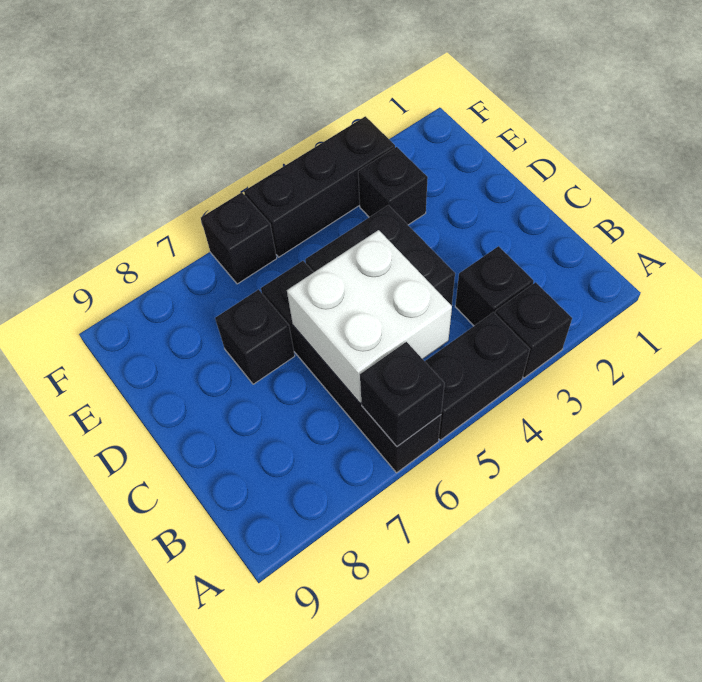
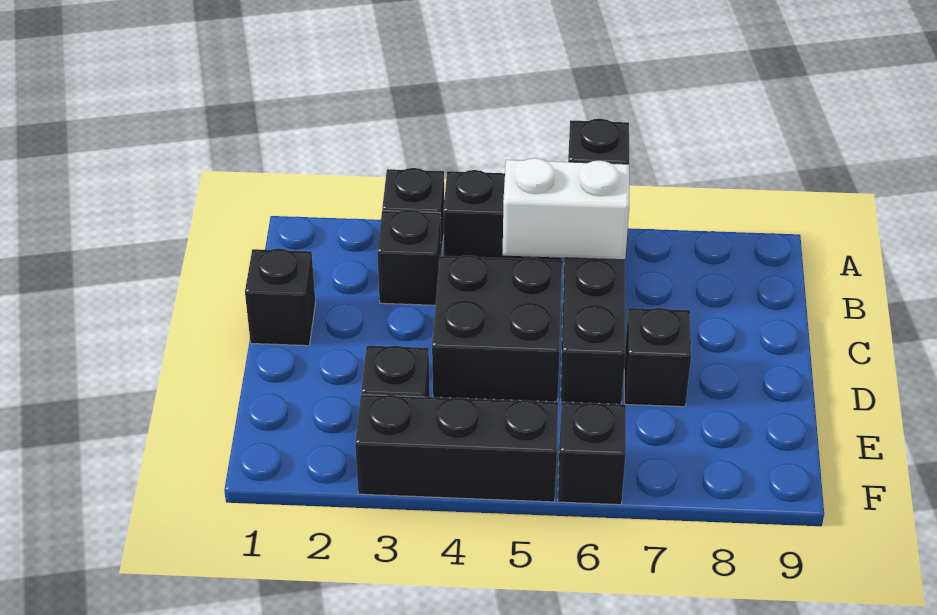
white 2x2 brick [287,230,452,403] -> white 1x2 brick [503,158,629,260]
none -> black 1x1 brick [245,249,315,346]

